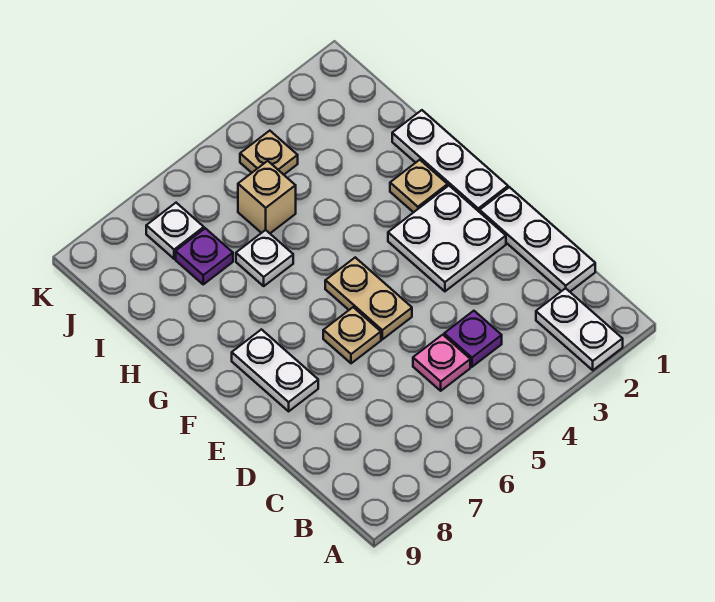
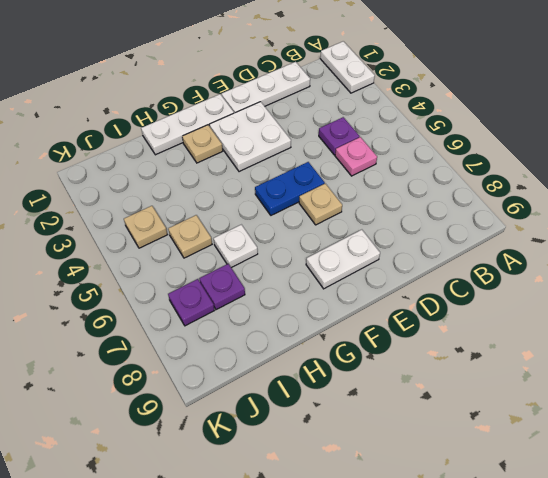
white 1x2 plate [536,288,623,370] -> white 1x2 plate turned to [320,41,375,93]
tan 1x2 plate [325,257,412,339] -> blue 1x2 plate [255,162,325,215]
tan 1x1 brick [238,161,296,233] -> tan 1x1 plate [168,215,212,258]
white 1x1 plate [146,203,204,259] -> purple 1x1 plate [168,279,214,326]

